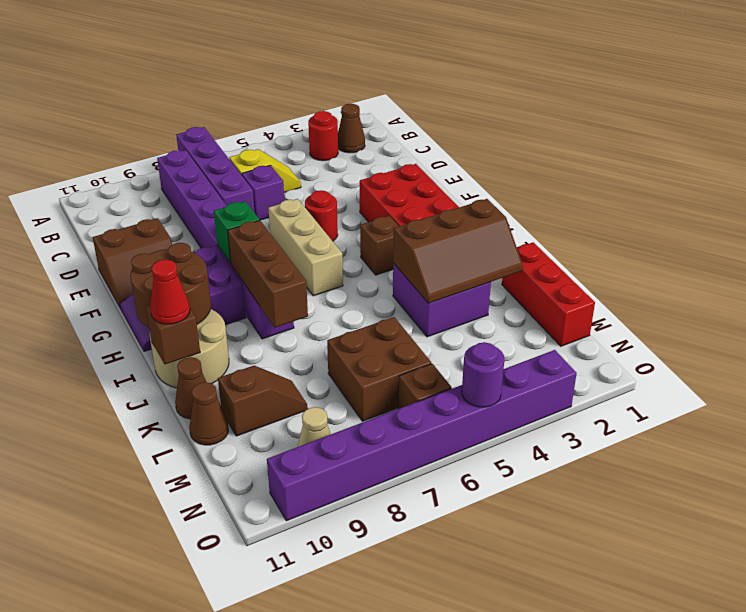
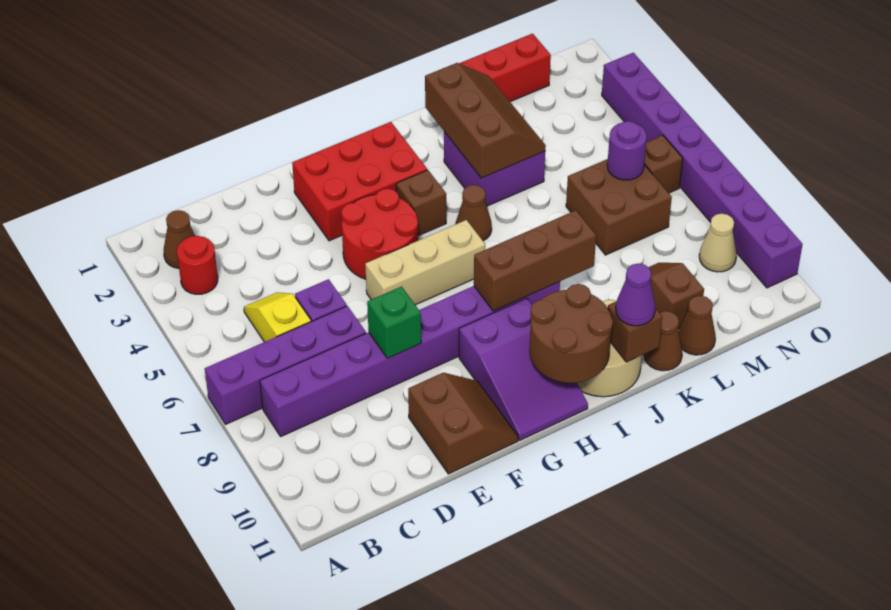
red 1x1 round brick [305,190,338,241] -> red 2x2 round brick [341,189,418,279]
green 1x1 brick [214,201,259,263] -> green 1x1 brick moved to [367,287,421,358]
none -> brown 1x1 cone [455,185,492,241]
red 1x1 cone [150,259,190,324] -> purple 1x1 cone [616,264,655,326]
purple 1x1 round brick [462,342,504,407] -> purple 1x1 round brick moved to [607,121,647,180]

